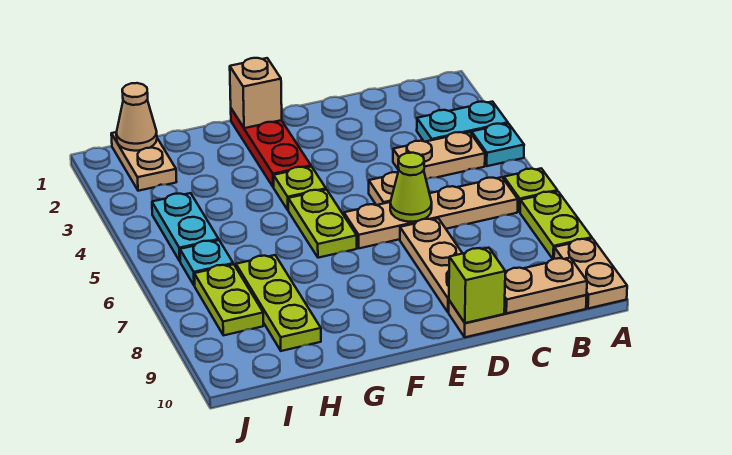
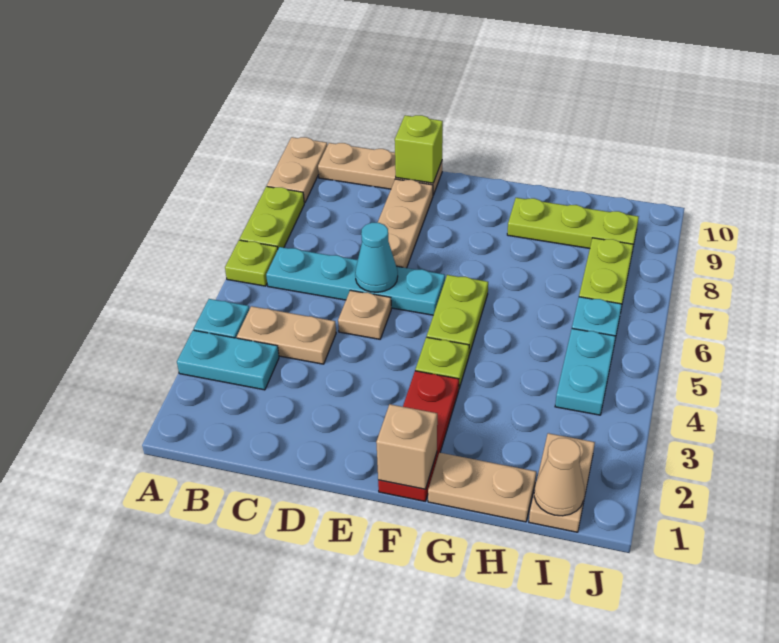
tan 1x4 plate [344,177,518,248] -> cyan 1x4 plate [266,247,445,315]
tan 1x2 plate [504,258,587,313] -> tan 1x2 plate moved to [428,453,536,522]
lime 1x1 cone [390,153,432,222] -> cyan 1x1 cone [355,223,398,292]
lime 1x3 plate [236,255,321,351] -> lime 1x3 plate turned to [507,198,639,248]

